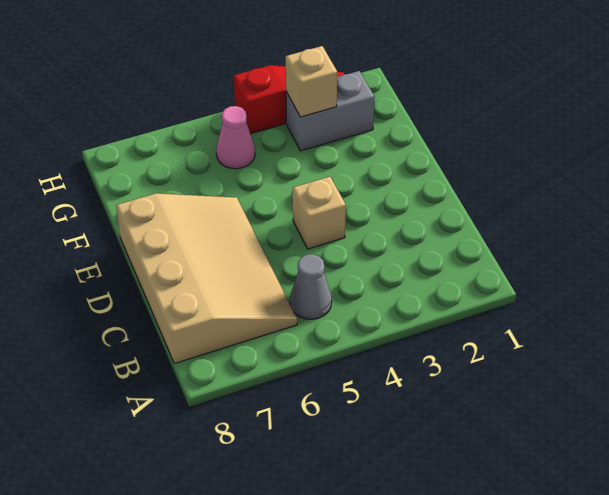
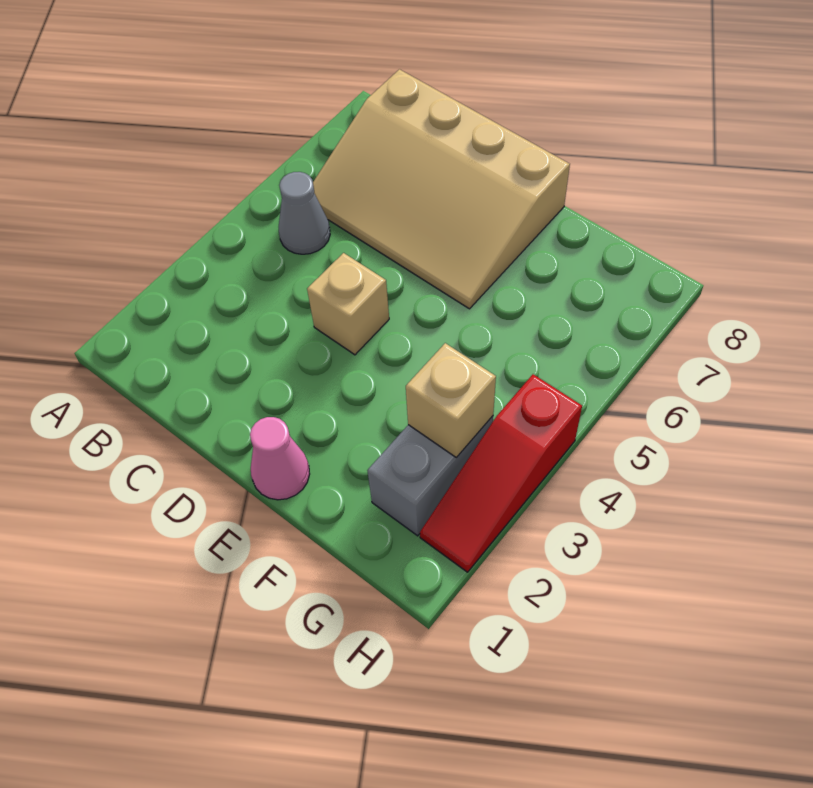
pink 1x1 cone [216,106,255,169] -> pink 1x1 cone moved to [250,417,310,500]

